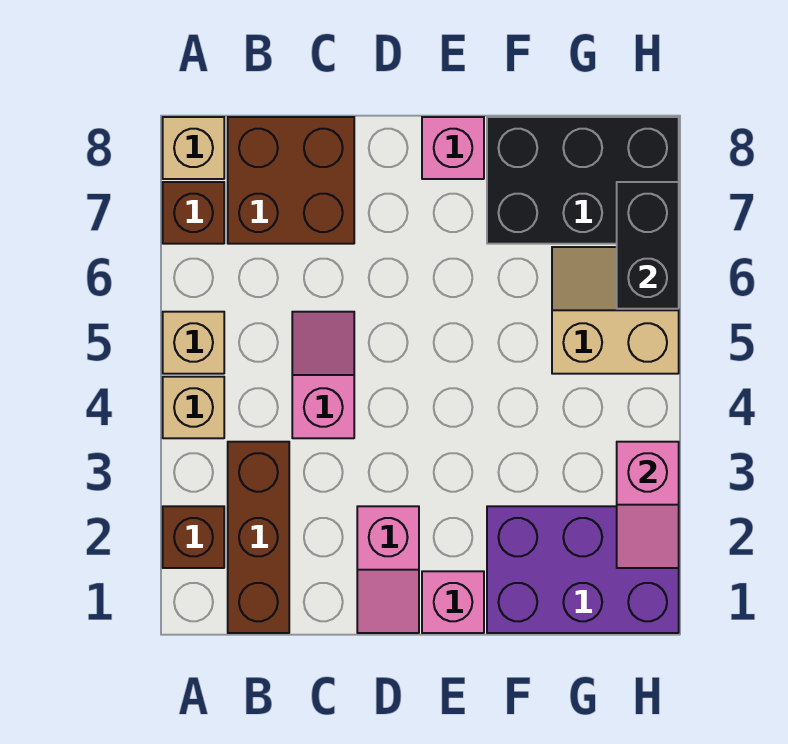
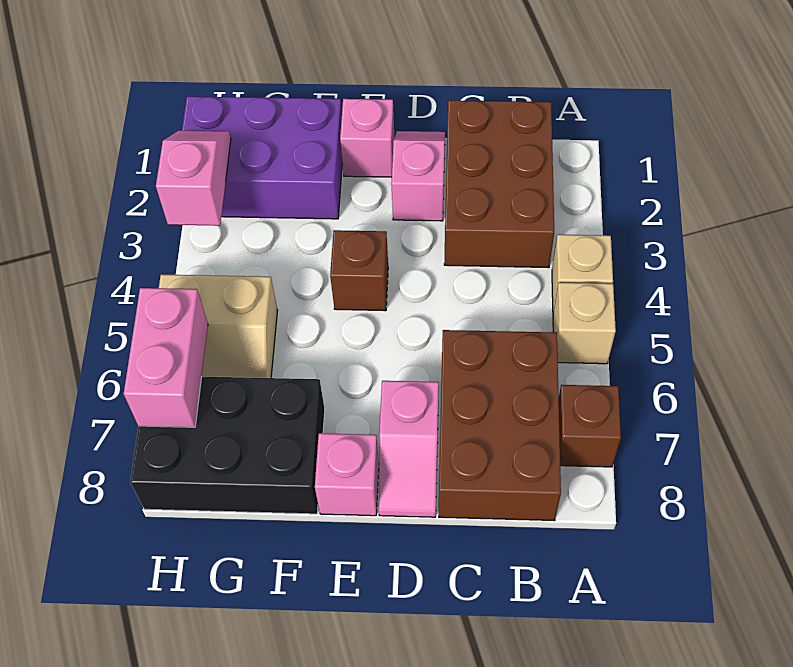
brown 1x1 brick [163,506,224,568] -> brown 1x1 brick moved to [330,230,388,311]
tan 1x1 brick [163,117,224,179] -> none
brown 1x3 brick [228,442,289,633] -> brown 2x3 brick [444,100,554,268]
brown 2x2 brick [228,117,354,244] -> brown 2x3 brick [439,330,561,521]
pink 1x2 slope [292,312,354,438] -> pink 1x2 slope moved to [379,381,439,517]
black 1x2 brick [617,182,679,309] -> pink 1x2 brick [124,288,208,427]

